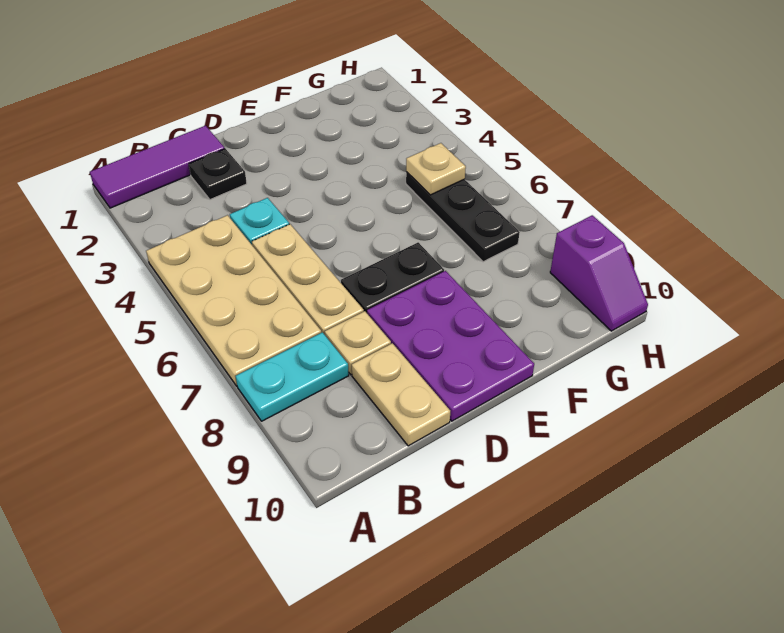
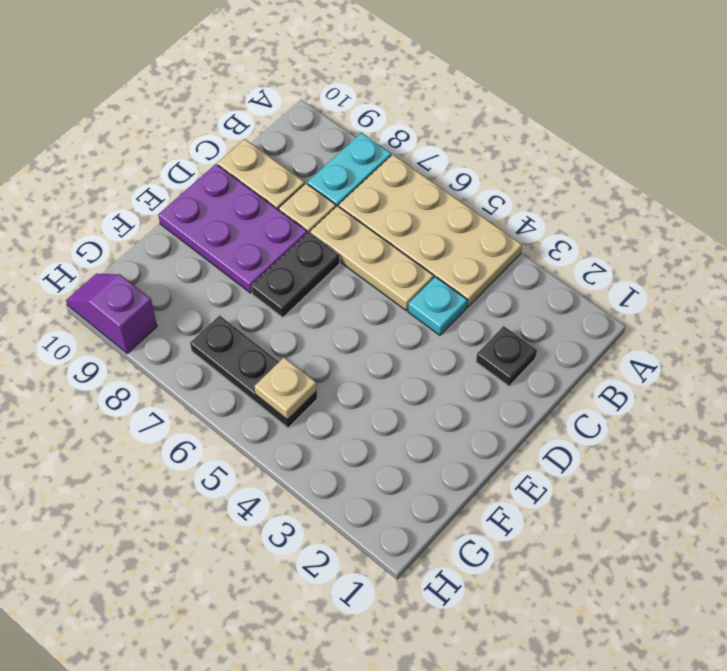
purple 1x3 tile [90,126,225,208] -> none

